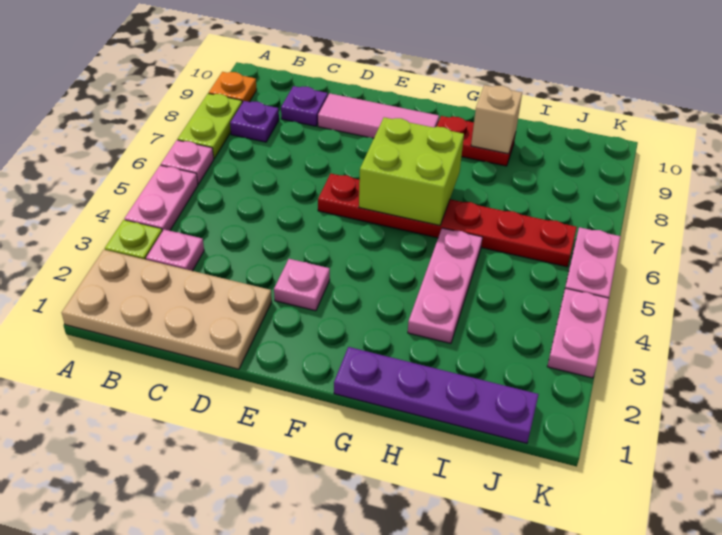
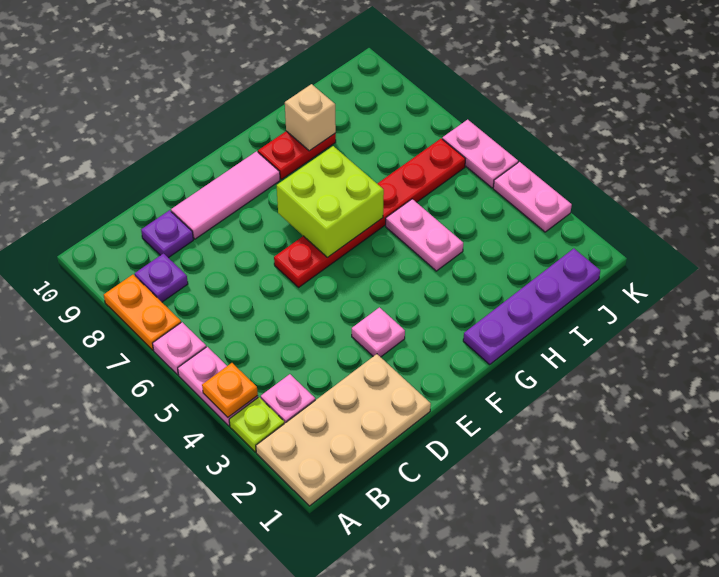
lime 1x2 plate [177,93,242,158] -> orange 1x2 plate [104,275,181,350]
orange 1x1 plate [209,72,257,103] -> orange 1x1 plate moved to [202,363,258,417]
pink 1x3 plate [408,228,482,344] -> pink 1x2 plate [386,199,463,271]

